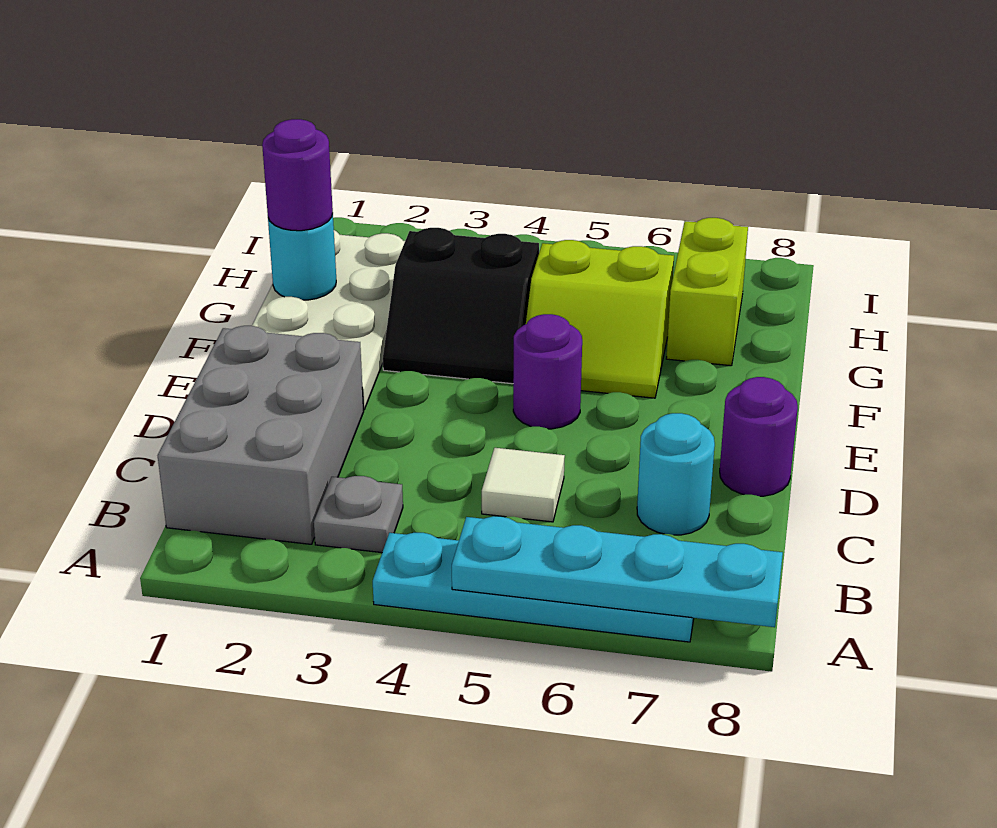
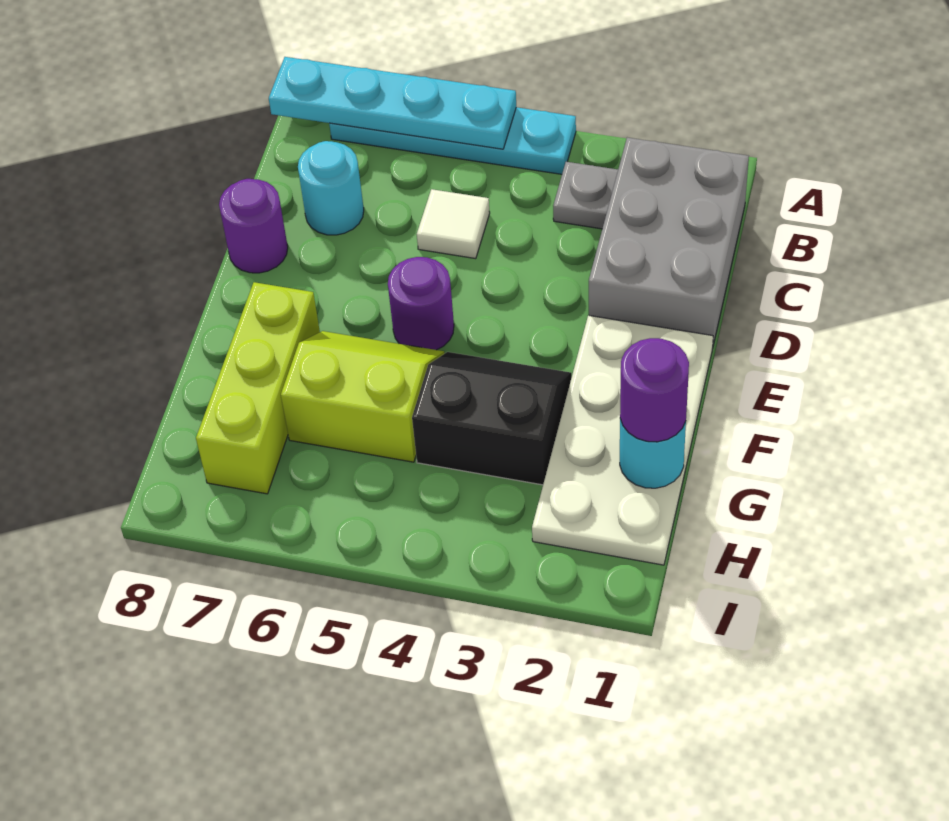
lime 1x2 brick [666,218,748,366] -> lime 1x3 brick [196,282,320,494]

